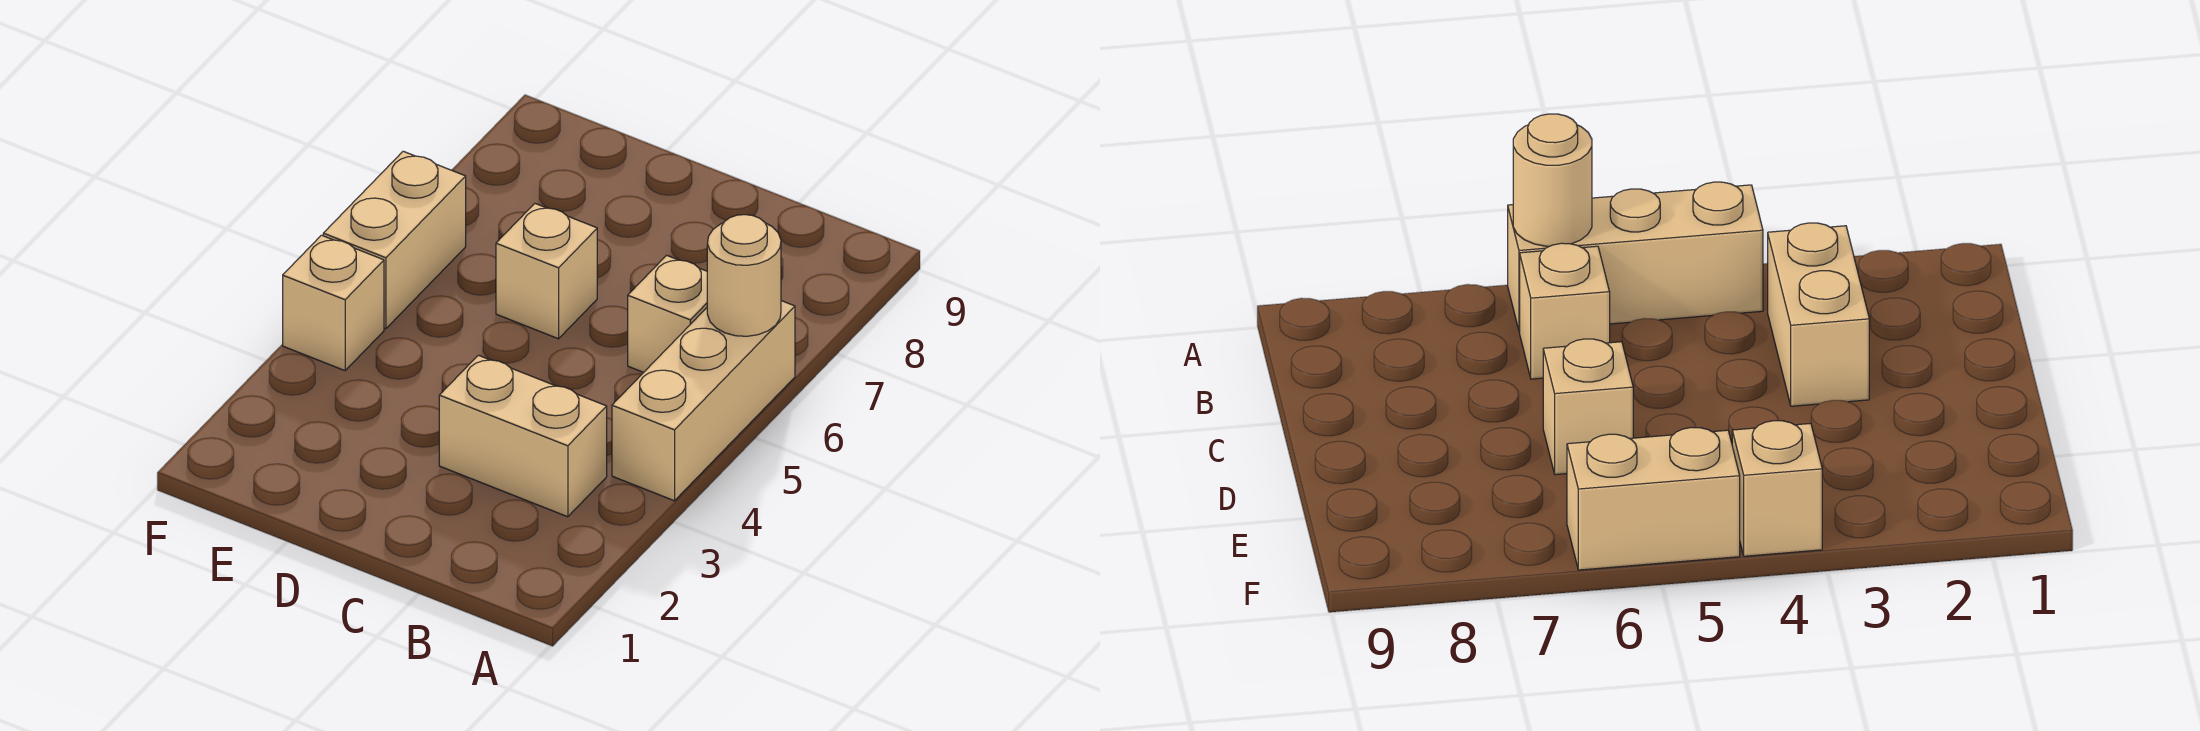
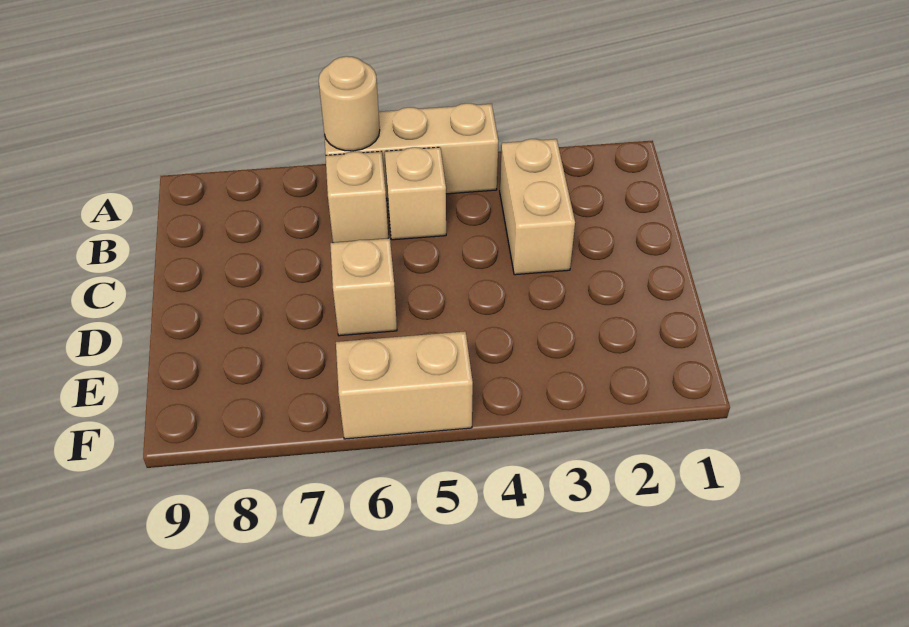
tan 1x1 brick [283,235,384,371] -> tan 1x1 brick moved to [385,147,446,240]

